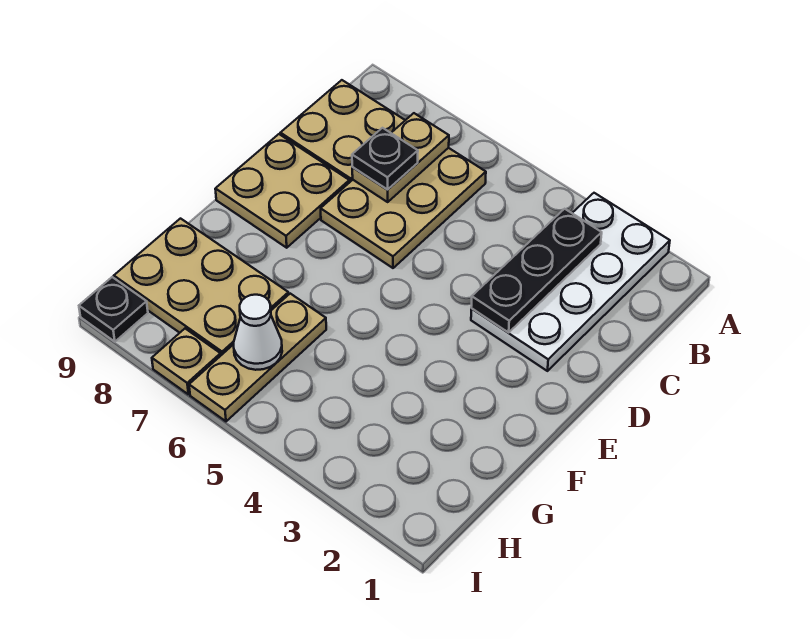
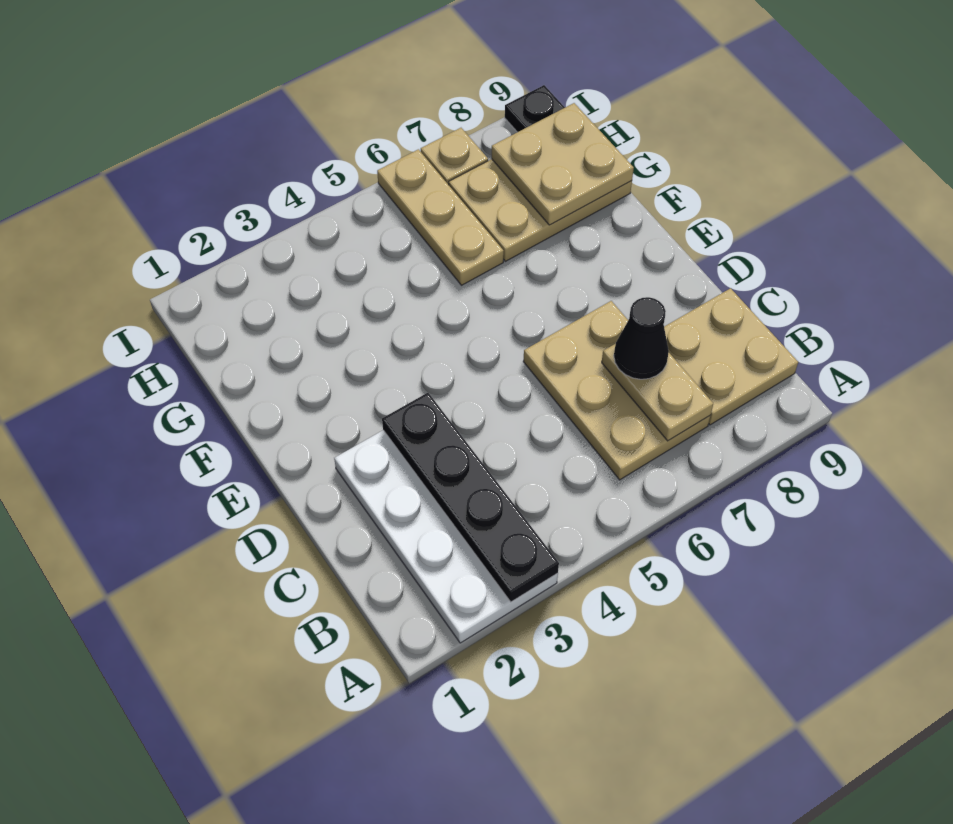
black 1x3 plate [471,209,602,332] -> black 1x4 plate [382,393,559,602]
black 1x1 plate [352,128,418,190] -> black 1x1 cone [614,297,669,379]
tan 2x2 plate [215,134,349,248] -> tan 2x2 plate moved to [492,103,634,225]
white 1x1 cone [234,295,282,370] -> none

